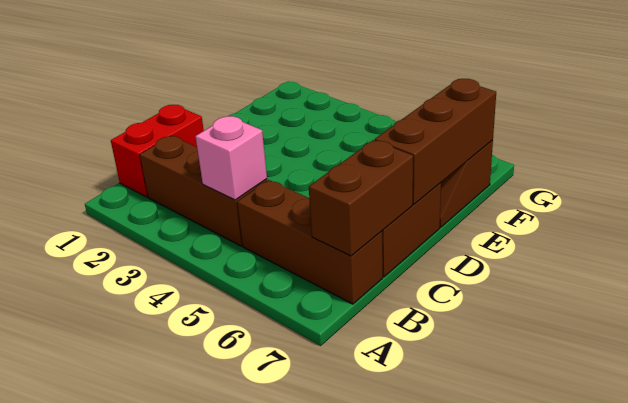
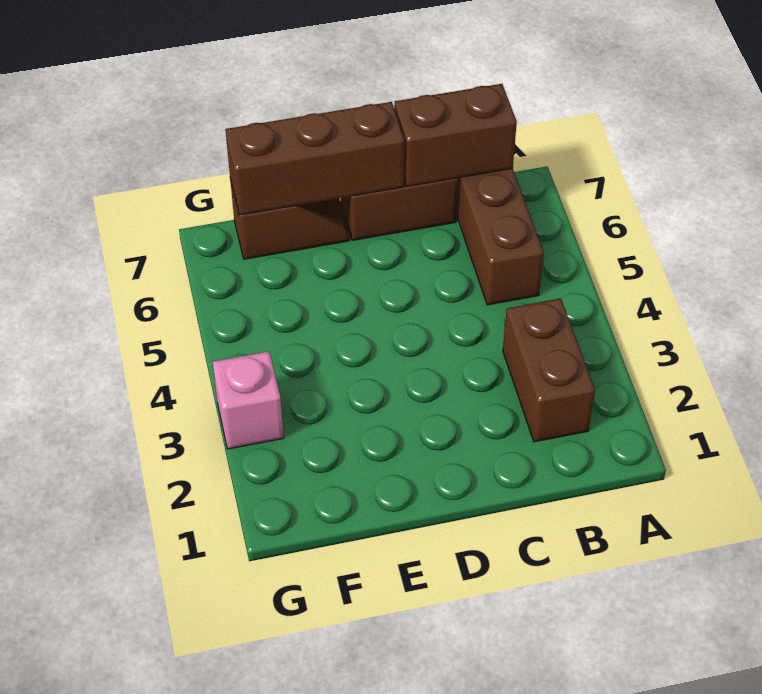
red 1x2 brick [111,105,204,197] -> none
brown 1x3 brick [140,136,267,246] -> brown 1x2 brick [503,298,595,442]
pink 1x1 brick [195,116,267,200] -> pink 1x1 brick moved to [213,351,284,449]

